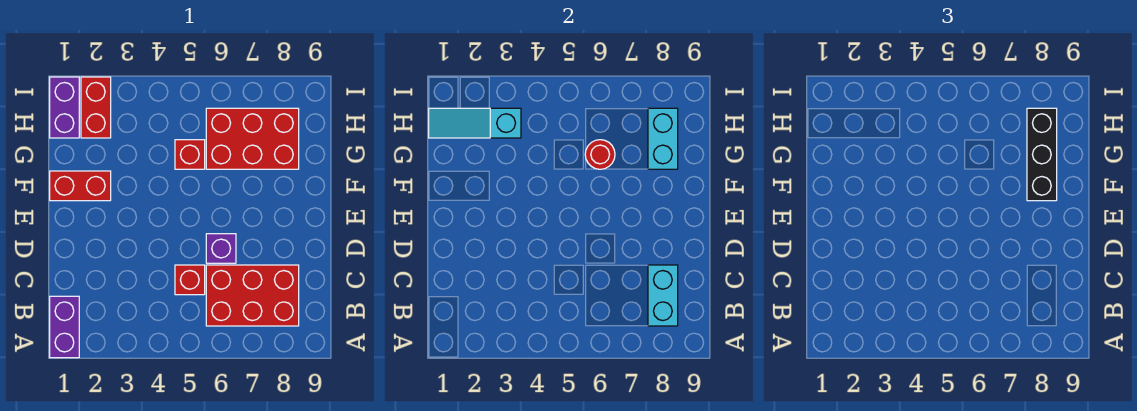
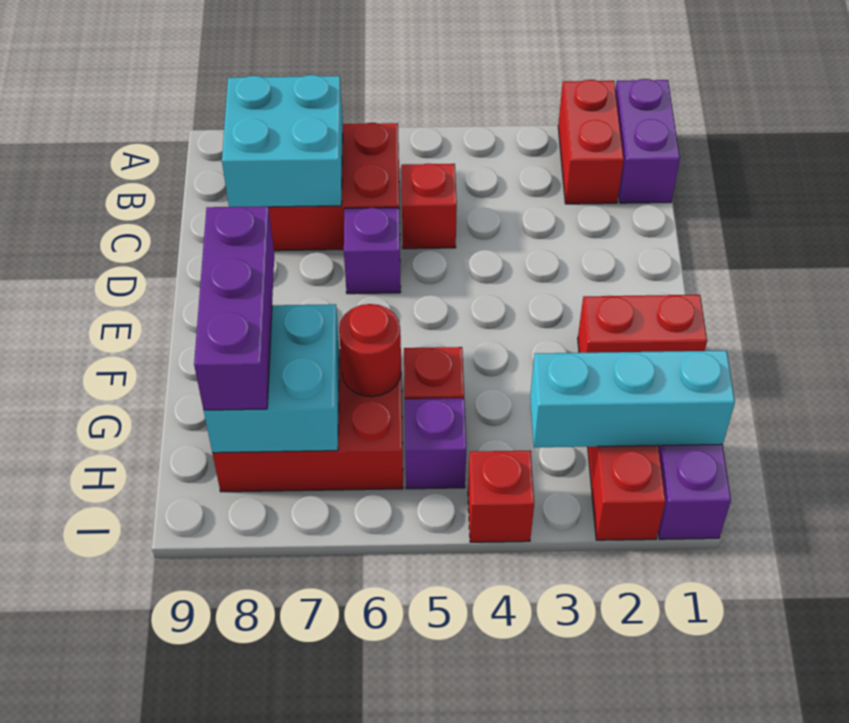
none -> red 1x2 brick [558,80,624,204]
cyan 1x2 brick [648,265,678,326] -> cyan 2x2 brick [222,75,343,207]
black 1x3 brick [1027,108,1057,201] -> purple 1x3 brick [194,206,274,410]
cyan 1x2 brick [648,108,678,169] -> cyan 2x2 brick [204,304,339,453]
cyan 1x3 slope [429,108,521,138] -> cyan 1x3 brick [530,351,735,447]
none -> purple 1x1 brick [405,398,466,489]
none -> red 1x1 brick [468,451,534,542]

